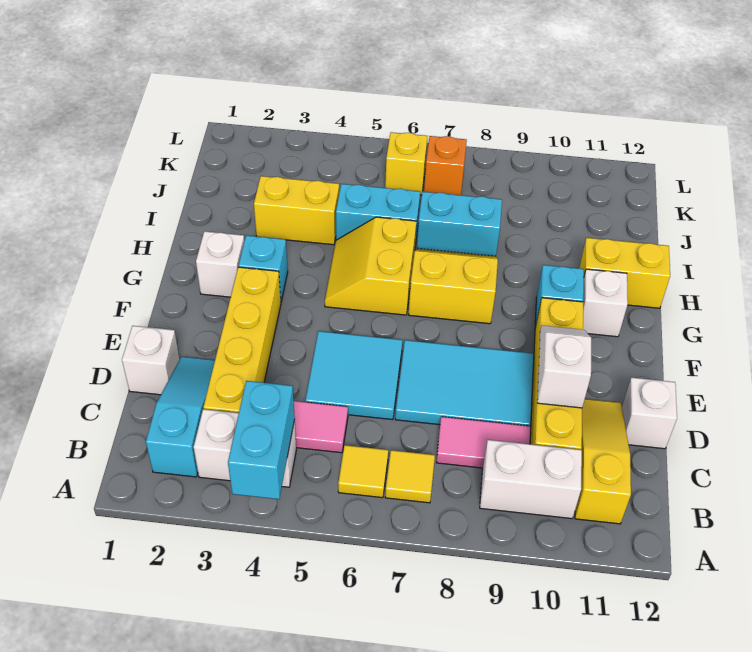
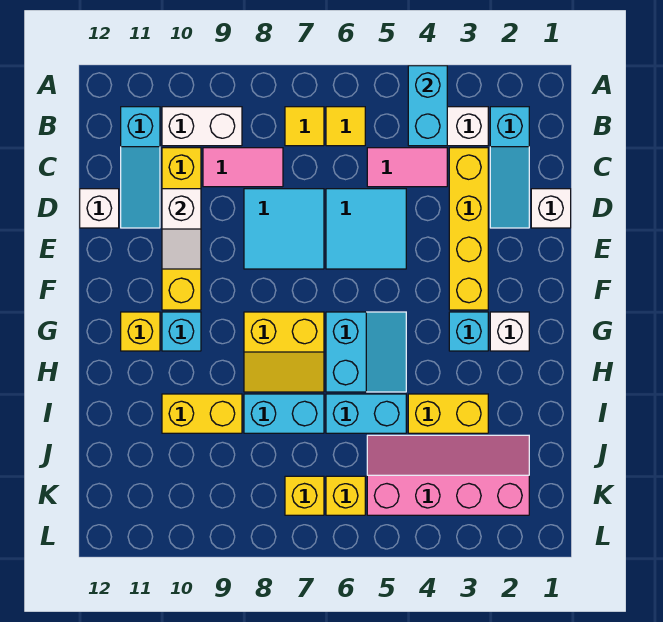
yellow 1x3 slope [575,399,631,524] -> cyan 1x3 slope [121,107,160,228]
cyan 2x3 tile [395,340,534,426] -> cyan 2x2 tile [244,189,324,269]
yellow 2x2 slope [325,217,416,315] -> cyan 2x2 slope [326,312,406,392]
white 1x1 brick [583,269,628,337] -> yellow 1x1 brick [121,312,160,351]
yellow 1x2 brick [579,238,670,308] -> yellow 1x2 brick moved to [162,394,242,433]
none -> pink 2x4 slope [367,435,529,515]
orange 1x1 brick [424,136,467,195] -> yellow 1x1 brick [285,476,324,515]

